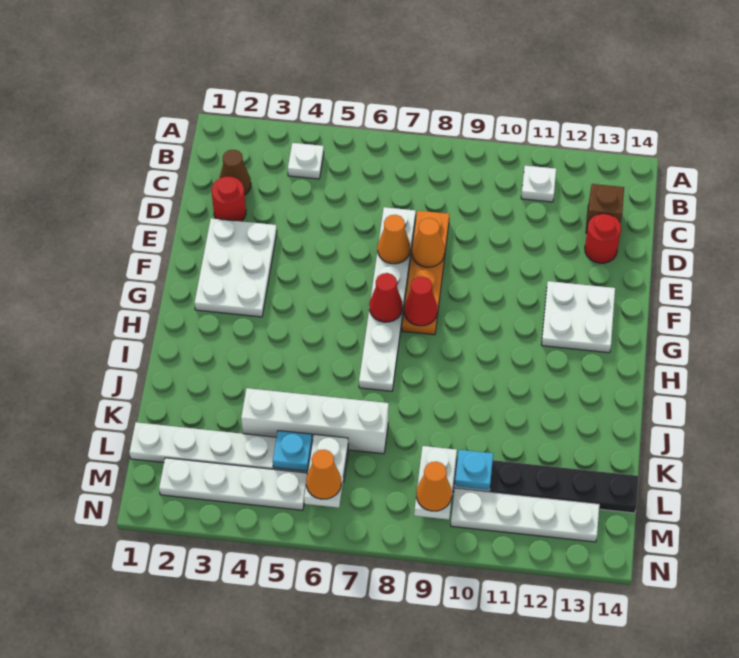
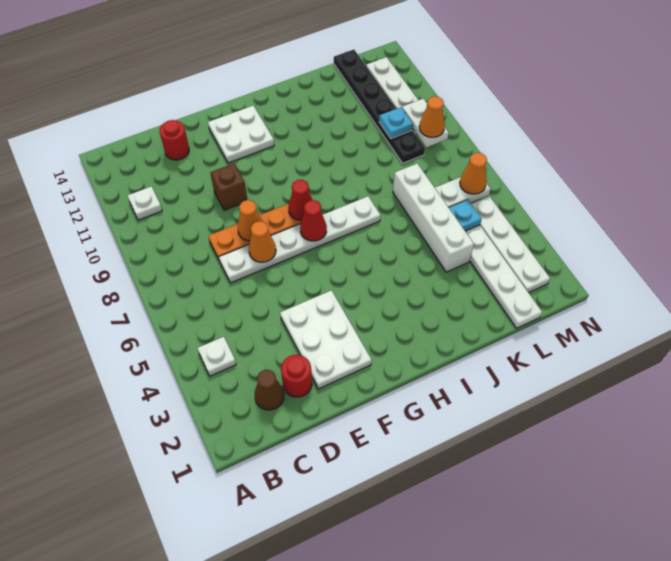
brown 1x1 brick [586,184,624,233] -> brown 1x1 brick moved to [210,164,247,210]
white 2x3 plate [194,218,277,317] -> white 2x3 plate turned to [280,290,372,389]
white 1x2 plate [414,446,457,520] -> white 1x2 plate turned to [402,99,449,147]

